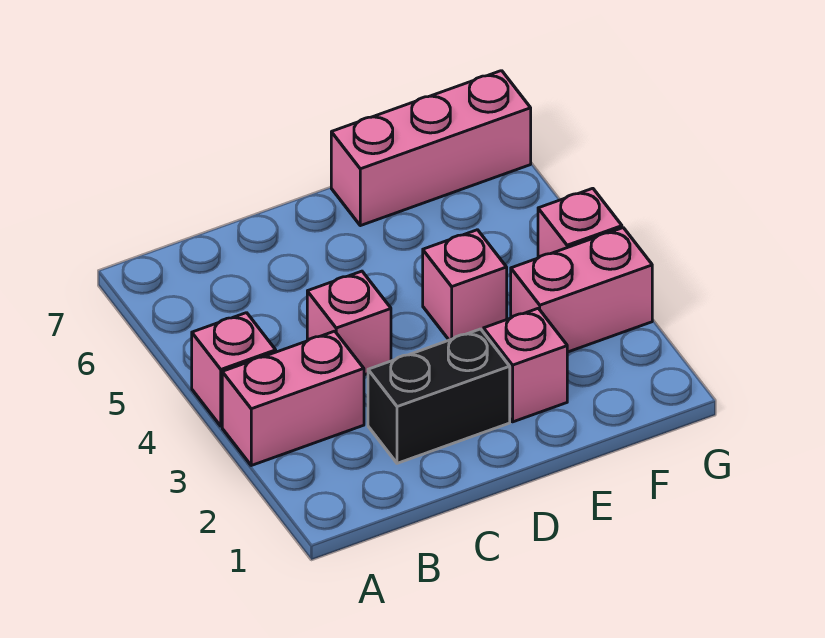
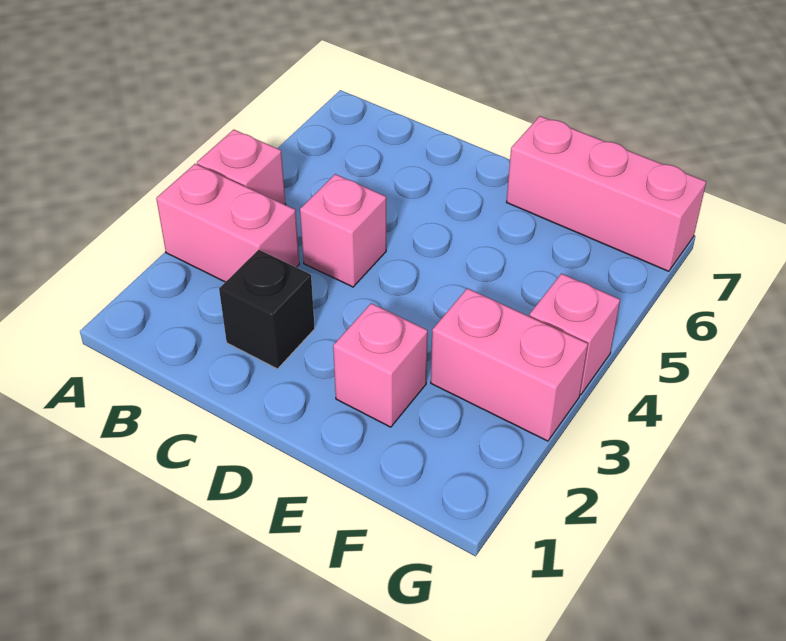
black 1x2 brick [368,329,510,463] -> black 1x1 brick [219,250,315,369]
pink 1x1 brick [423,230,507,340] -> none

